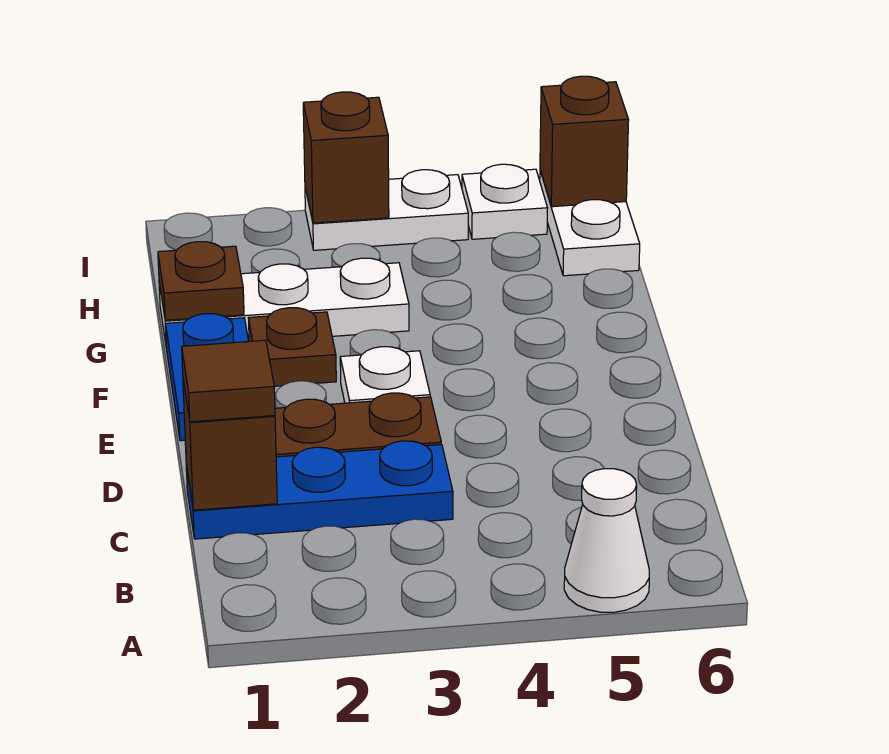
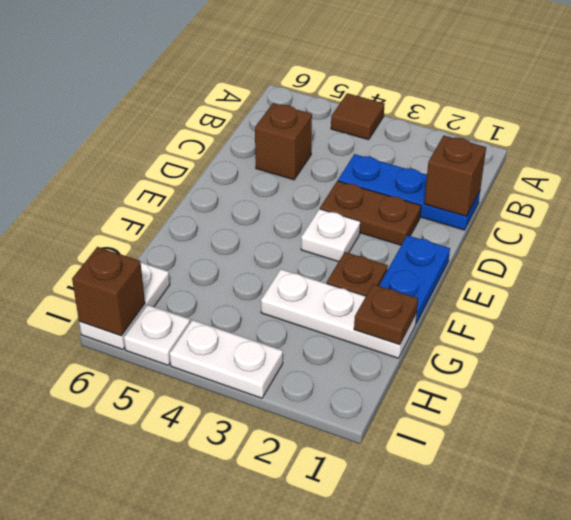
white 1x1 cone [564,469,649,612] -> none
brown 1x1 tile [182,340,275,422] -> brown 1x1 tile moved to [331,93,385,140]
brown 1x1 brick [303,92,389,223] -> brown 1x1 brick moved to [255,103,312,180]

